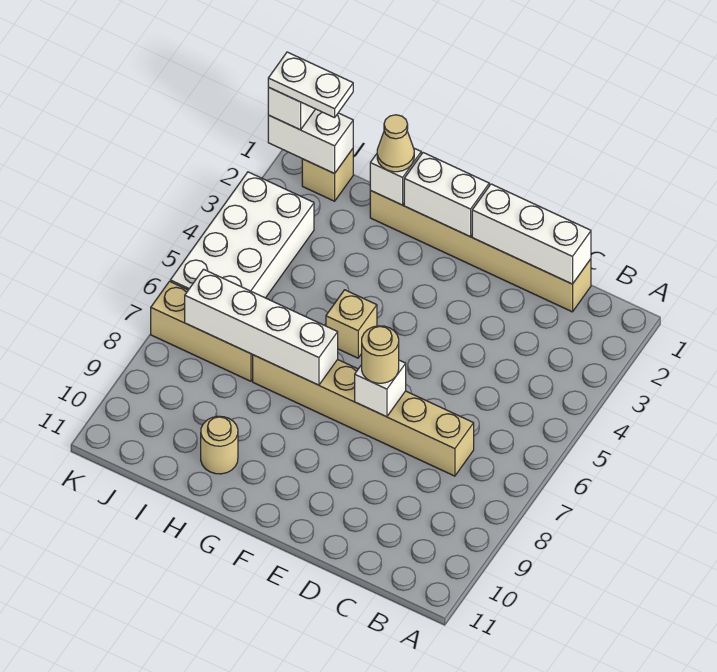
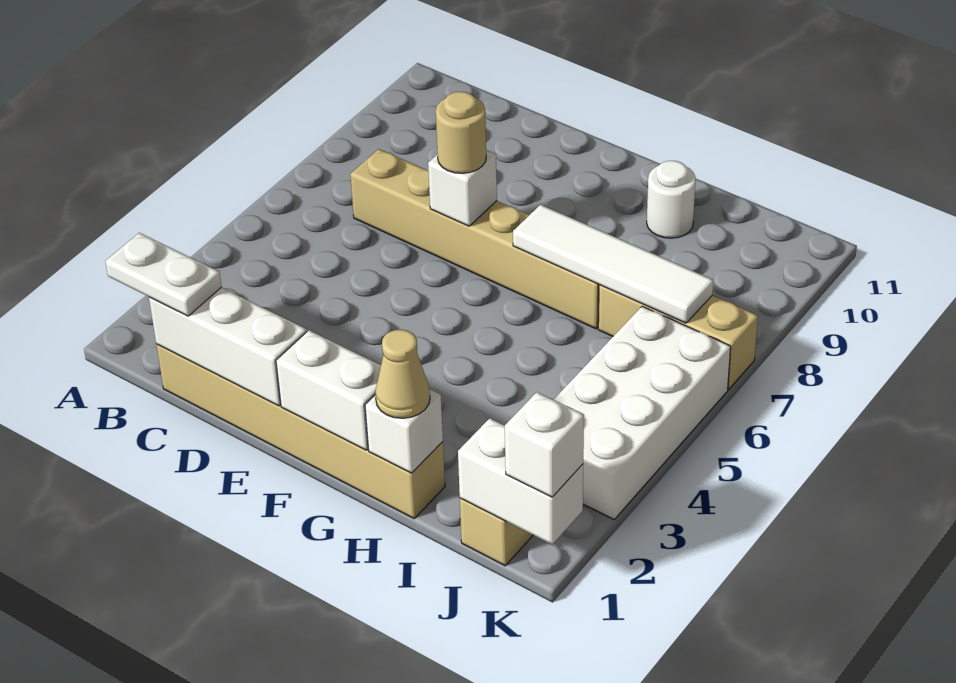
tan 1x1 brick [326,290,377,358] -> none
white 1x4 brick [185,269,338,385] -> white 1x4 tile [513,205,713,323]
tan 1x1 round brick [201,416,238,474] -> white 1x1 round brick [647,161,696,238]
white 1x2 plate [268,52,353,118] -> white 1x2 plate moved to [105,233,221,316]

